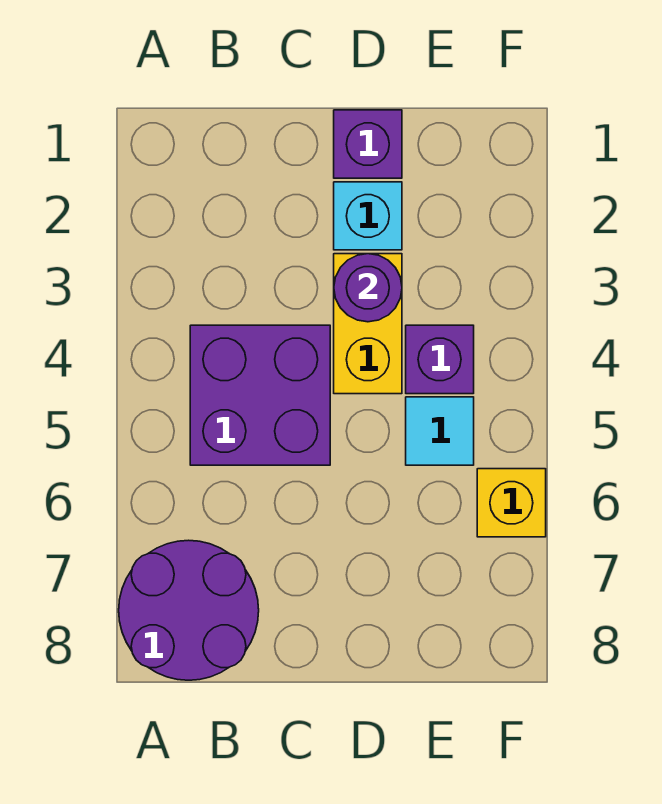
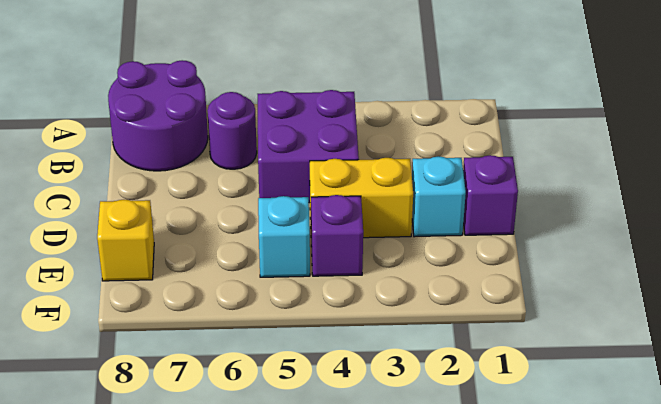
purple 1x1 round brick [334,254,402,322] -> purple 1x1 round brick moved to [207,92,257,169]
cyan 1x1 tile [406,397,474,465] -> cyan 1x1 brick [258,196,310,277]
yellow 1x1 brick [477,469,546,537] -> yellow 1x1 brick moved to [97,200,154,281]

